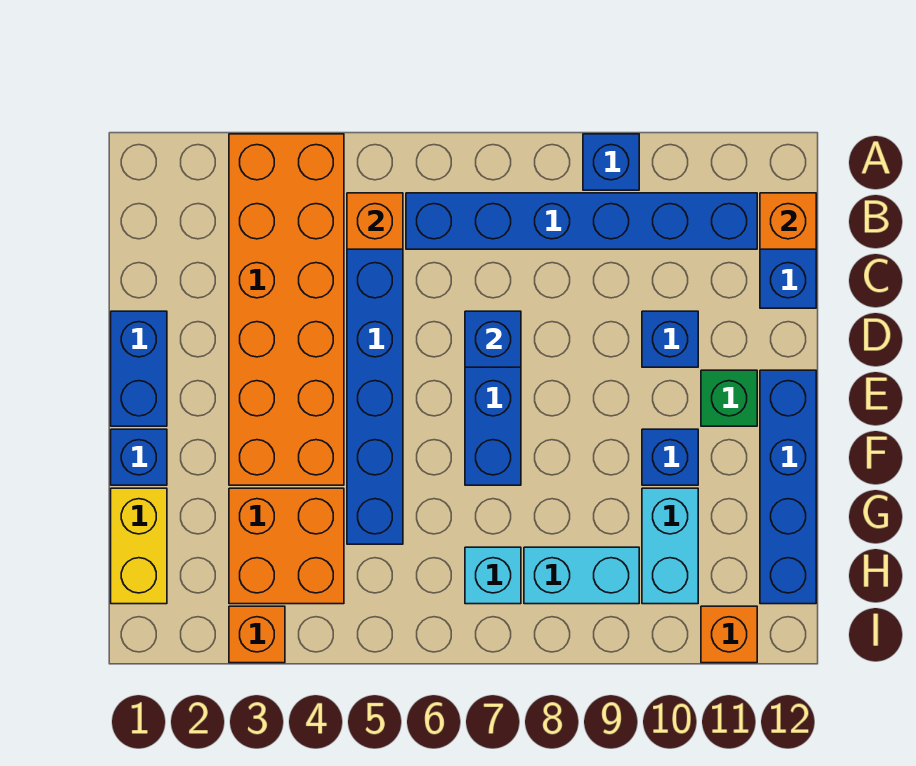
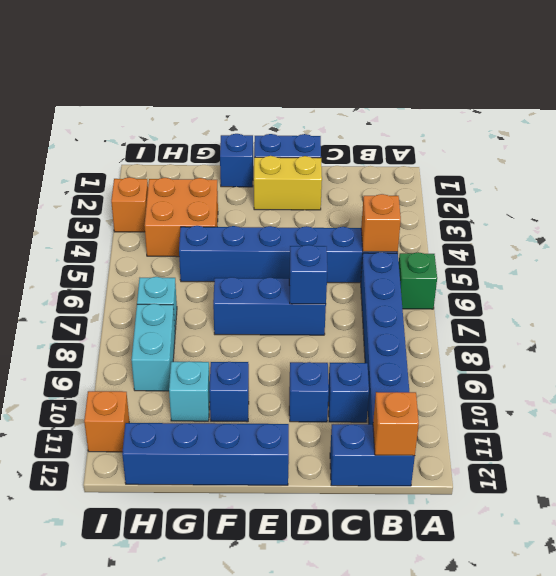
orange 2x6 brick [229,134,344,485] -> none
blue 1x1 brick [583,134,639,190] -> blue 1x1 brick moved to [328,362,369,422]
green 1x1 brick [701,370,757,426] -> green 1x1 brick moved to [399,252,437,309]
yellow 1x2 brick [111,488,167,604] -> yellow 1x2 brick moved to [254,156,322,210]
cyan 1x2 brick [642,488,698,604] -> cyan 1x1 brick [169,361,210,421]

